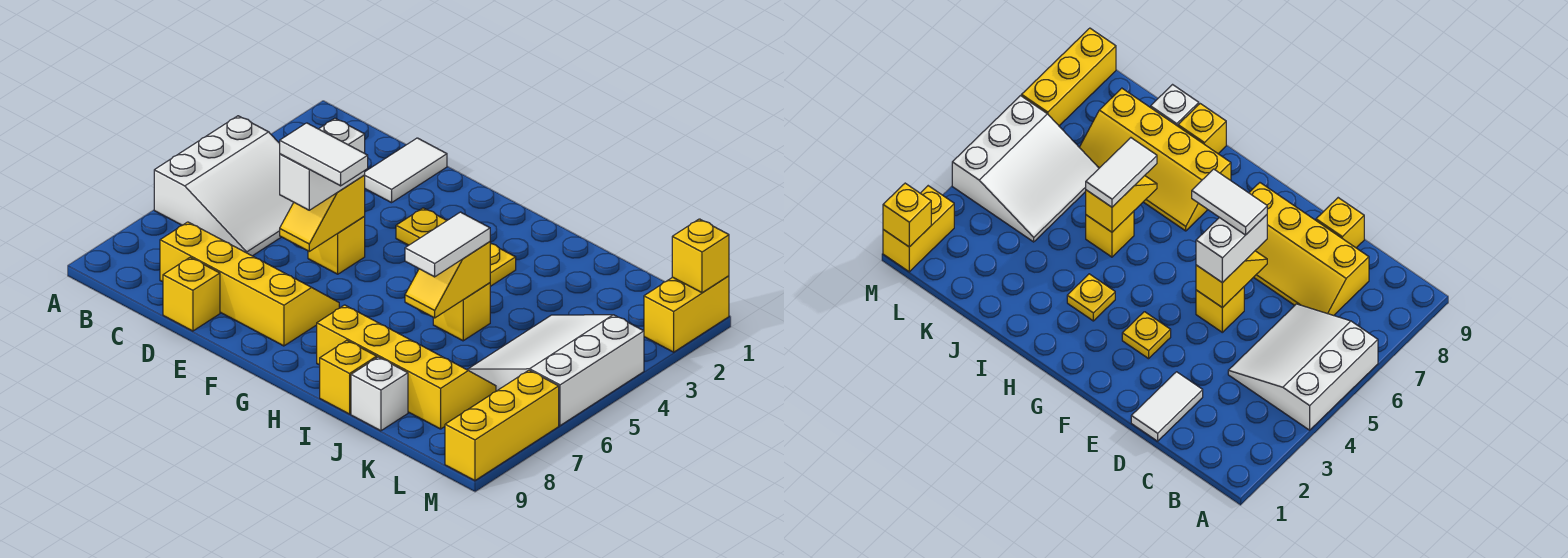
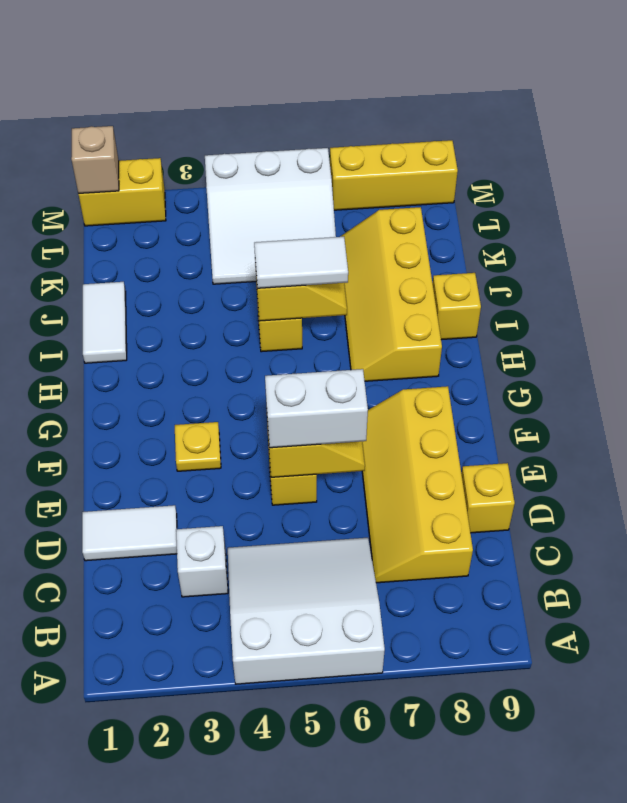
white 1x2 tile [280,123,368,186] -> white 1x2 tile moved to [83,282,127,363]
yellow 1x1 plate [490,243,516,286] -> none
white 1x1 brick [351,357,408,431] -> white 1x1 brick moved to [176,526,228,597]
yellow 1x1 brick [672,219,729,293] -> tan 1x1 brick [71,126,119,193]

